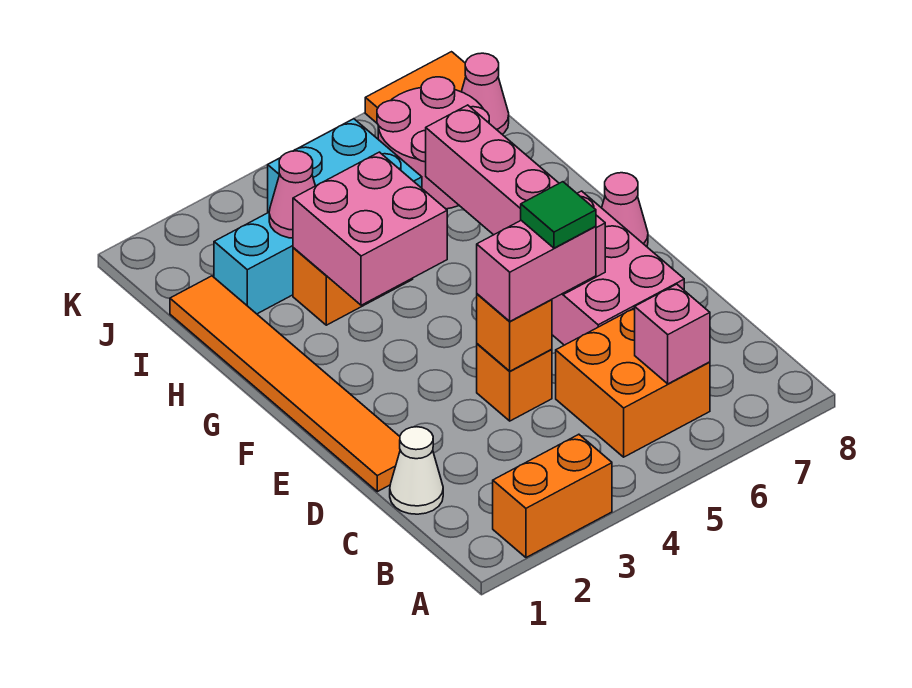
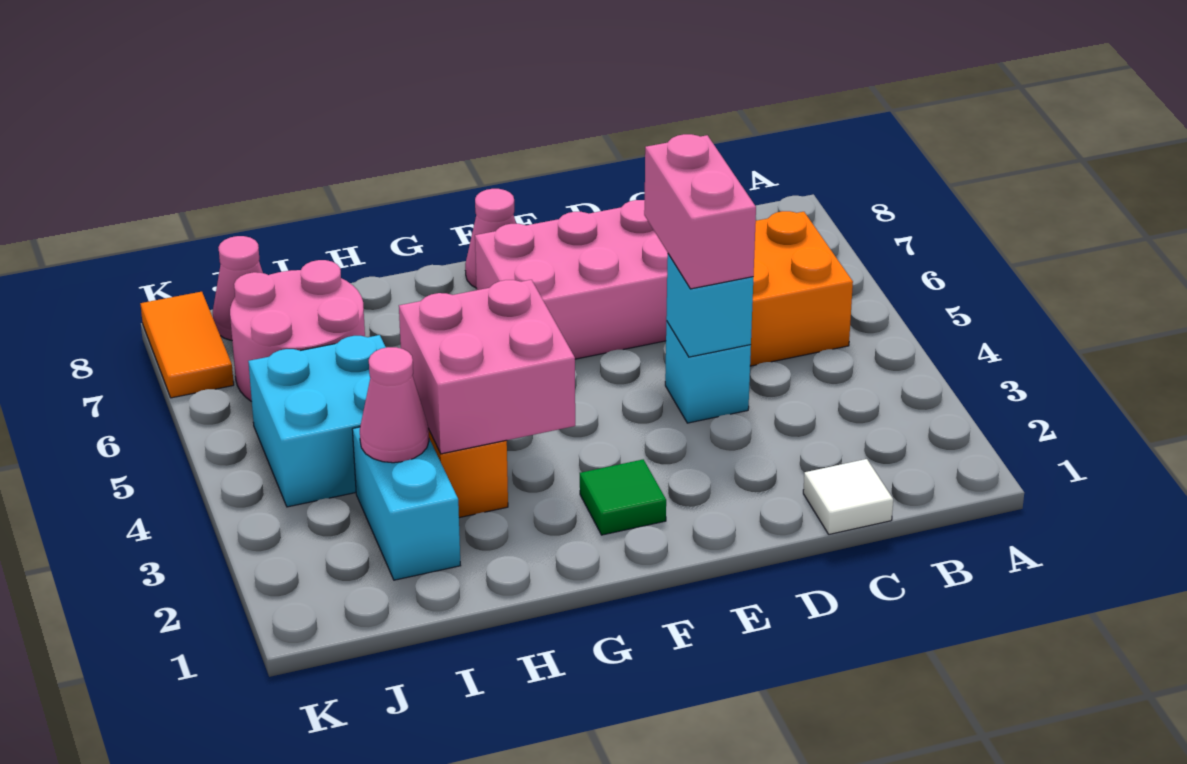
orange 1x2 brick [493,434,612,558] -> none
pink 1x1 brick [635,284,710,384] -> none
white 1x1 cone [390,427,443,514] -> white 1x1 tile [803,459,893,534]
orange 1x6 tile [170,276,400,492] -> none
orange 1x1 brick [477,344,552,421] -> cyan 1x1 brick [665,321,751,423]
orange 1x1 brick [477,294,552,371] -> cyan 1x1 brick [666,254,753,357]
green 1x1 tile [521,182,596,248] -> green 1x1 tile moved to [580,459,666,535]
pink 1x4 brick [426,105,605,294] -> none

